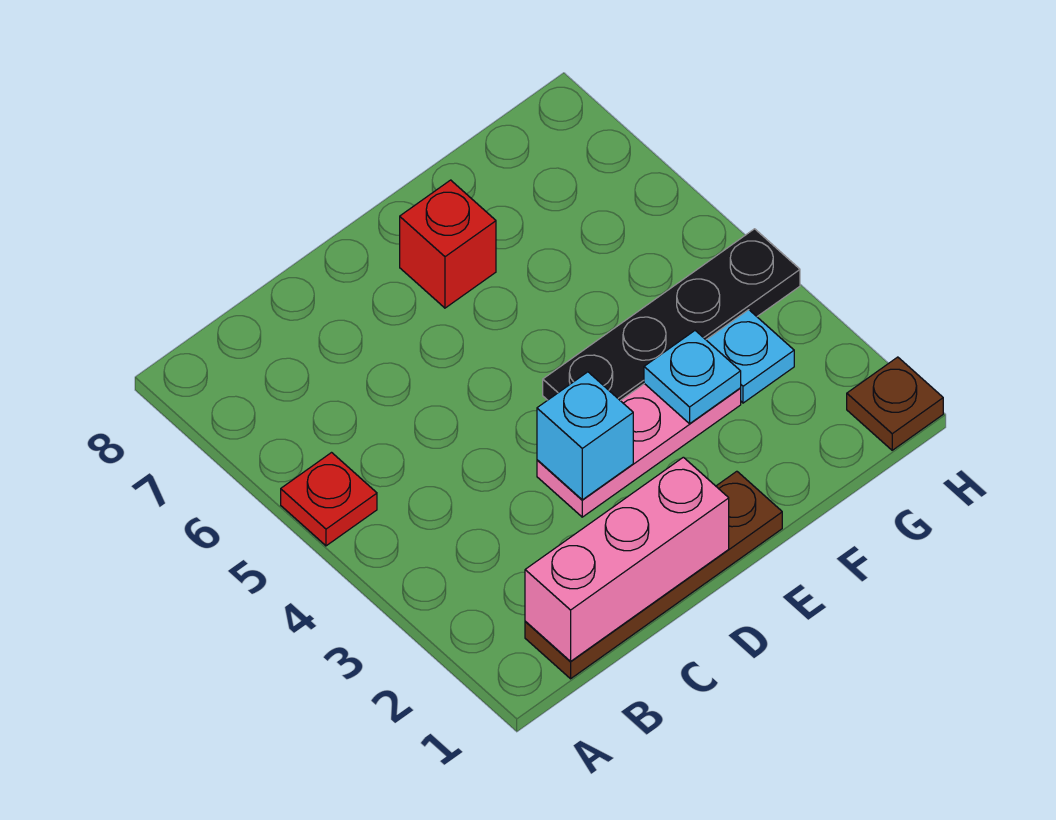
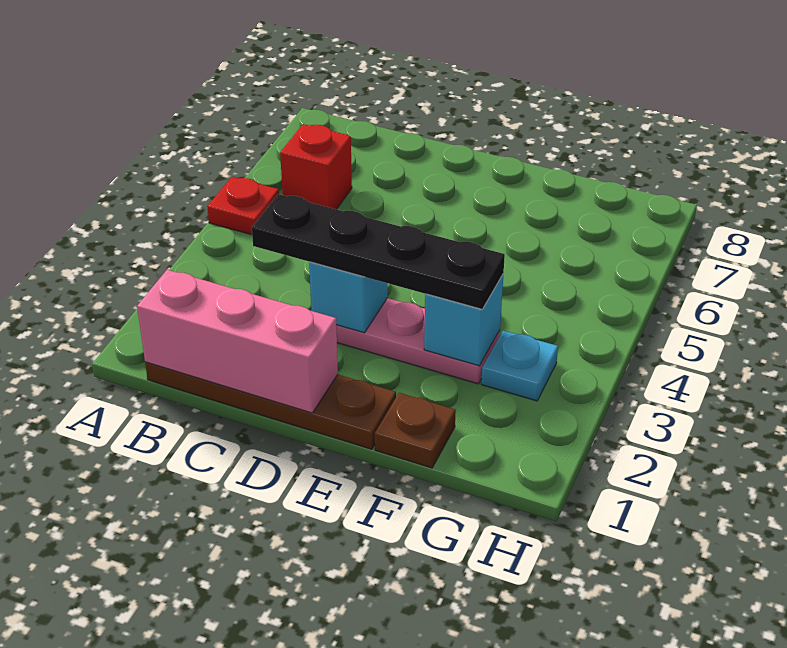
black 1x4 plate [543,229,800,401] -> black 1x4 plate moved to [252,194,505,309]
red 1x1 brick [400,180,496,308] -> red 1x1 brick moved to [280,124,352,209]
cyan 1x1 plate [644,331,741,424] -> cyan 1x1 brick [424,275,503,366]
brown 1x1 plate [847,357,943,450] -> brown 1x1 plate moved to [375,393,456,468]

